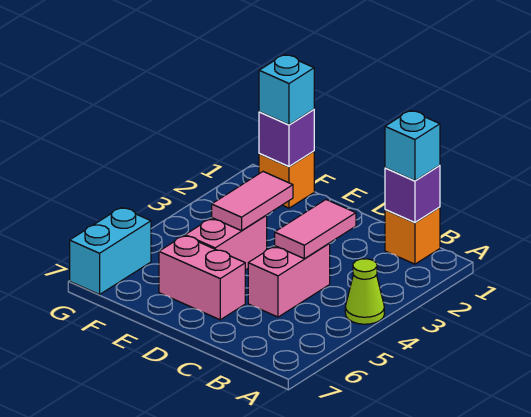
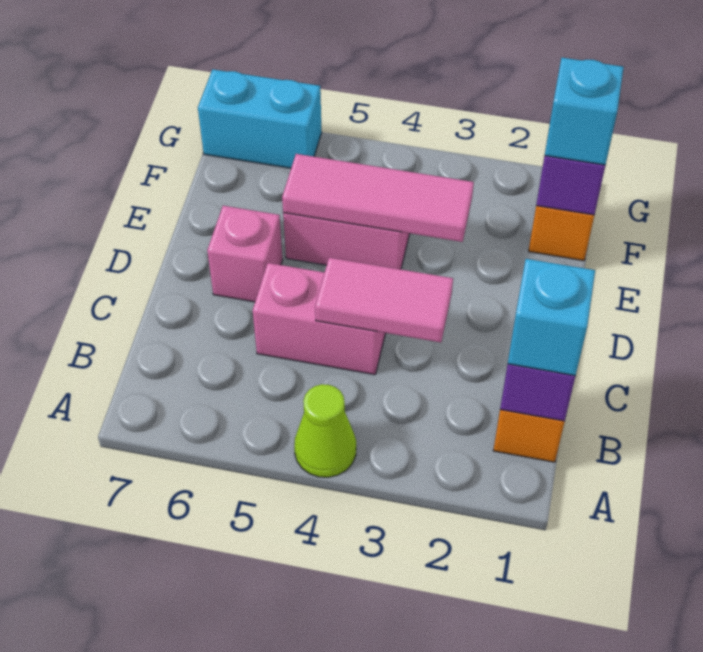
pink 1x2 brick [159,236,245,320] -> pink 1x1 brick [207,206,282,302]
pink 1x2 tile [212,172,293,231] -> pink 1x3 tile [282,154,474,242]

